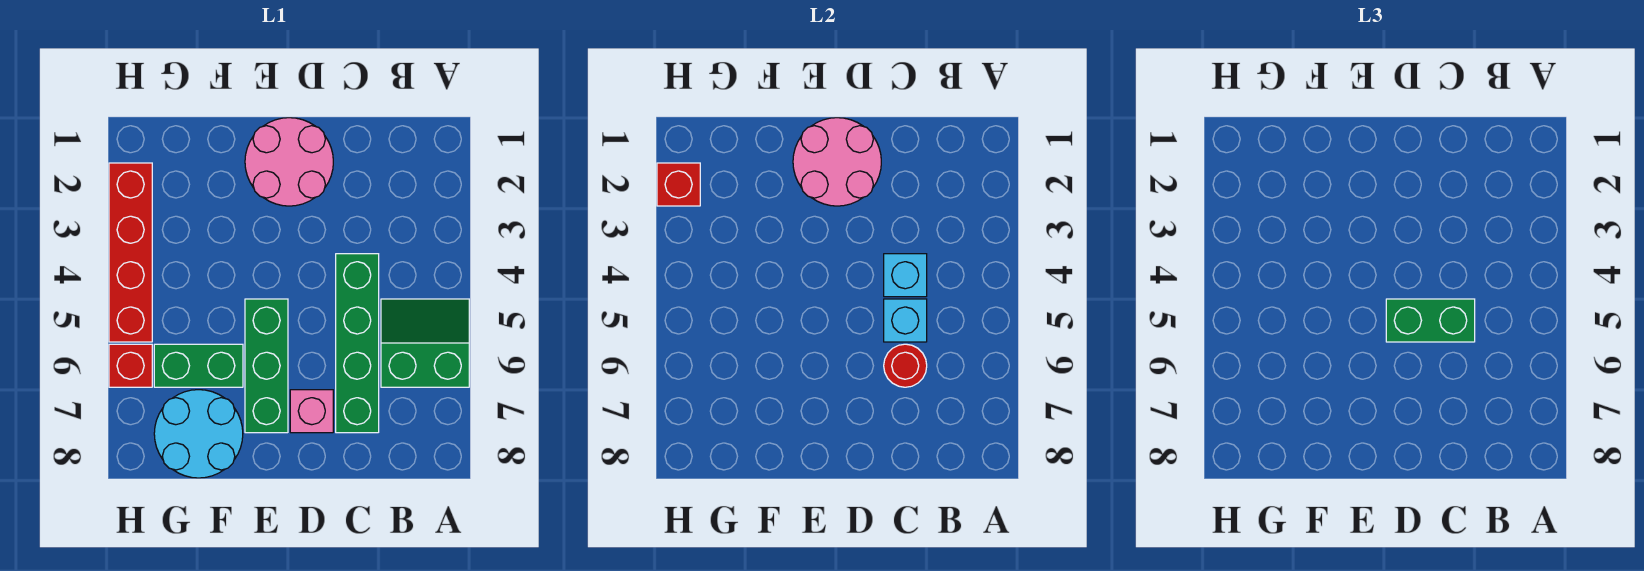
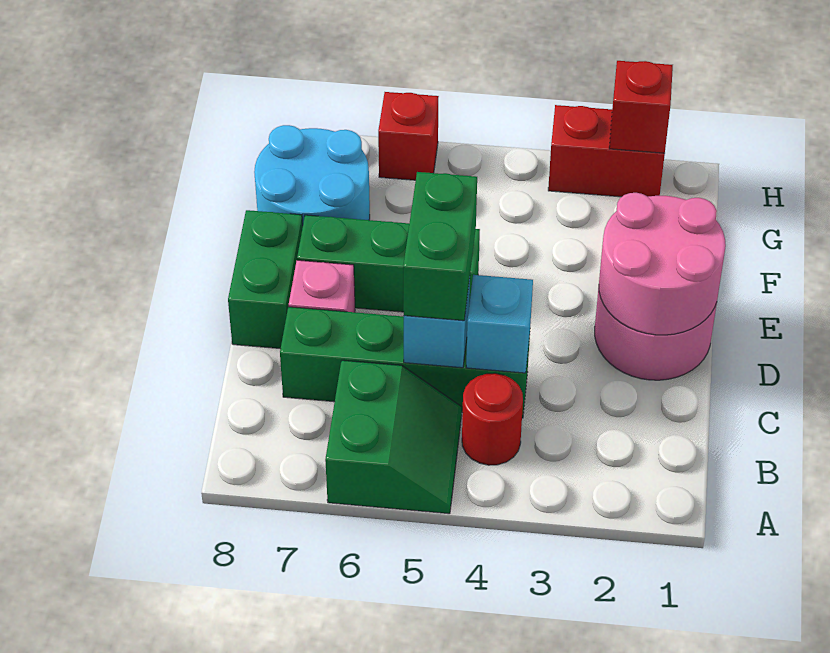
red 1x1 round brick [884,344,927,387] -> red 1x1 round brick moved to [462,373,523,465]
green 1x2 brick [154,344,243,387] -> green 1x2 brick moved to [228,210,303,349]
red 1x4 brick [109,163,152,342] -> red 1x2 brick [548,105,665,197]

